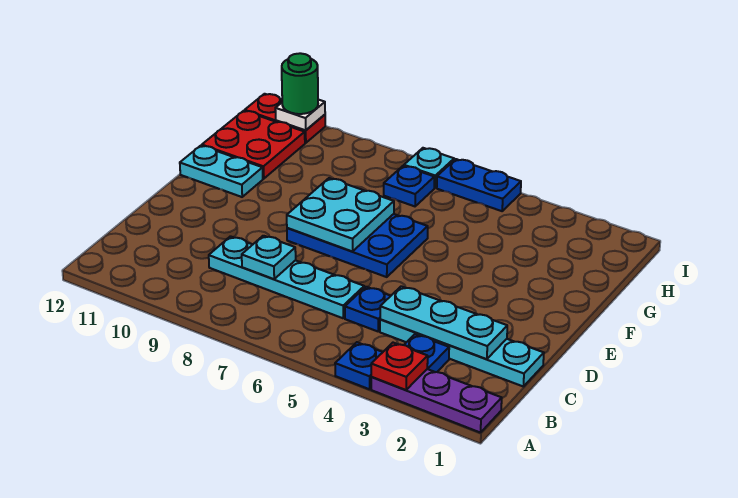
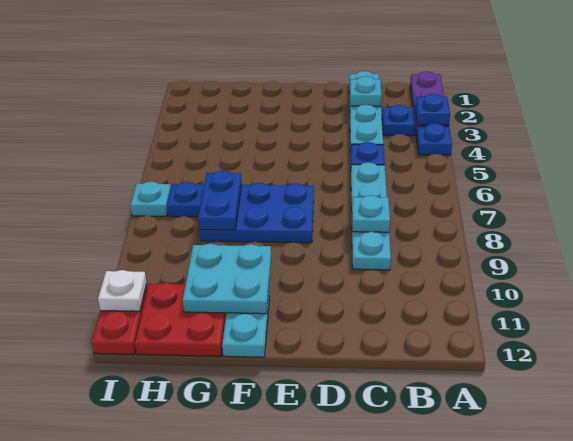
red 1x1 plate [371,343,428,390] -> blue 1x1 plate [415,94,450,125]
cyan 1x3 plate [380,286,507,359] -> cyan 1x1 plate [350,76,382,106]
blue 2x3 plate [287,214,428,277] -> blue 2x3 plate turned to [199,183,314,243]
cyan 2x2 plate [287,178,394,251] -> cyan 2x2 plate moved to [183,244,271,314]
blue 1x2 plate [437,159,521,211] -> blue 1x2 plate moved to [198,171,242,230]
green 1x1 round brick [282,53,318,114] -> none

